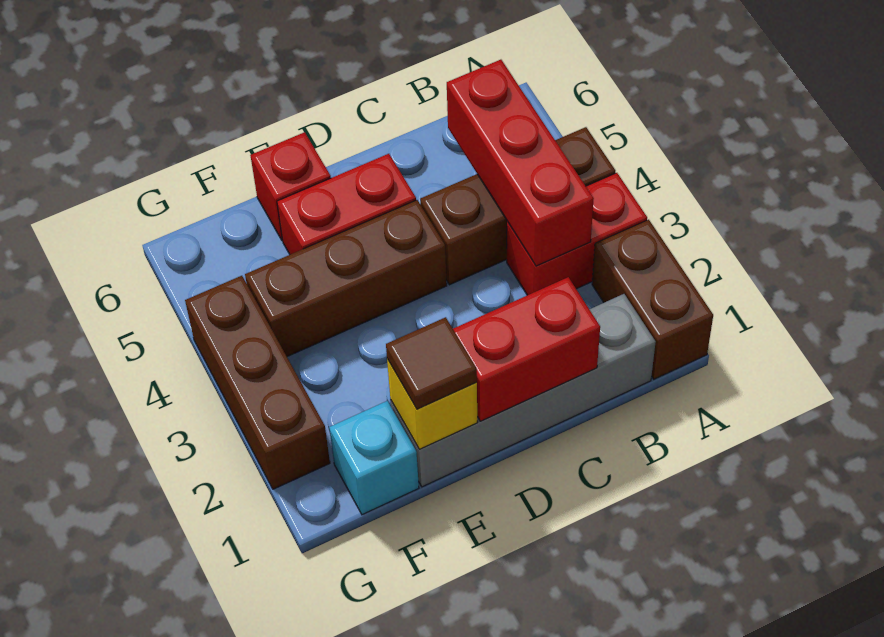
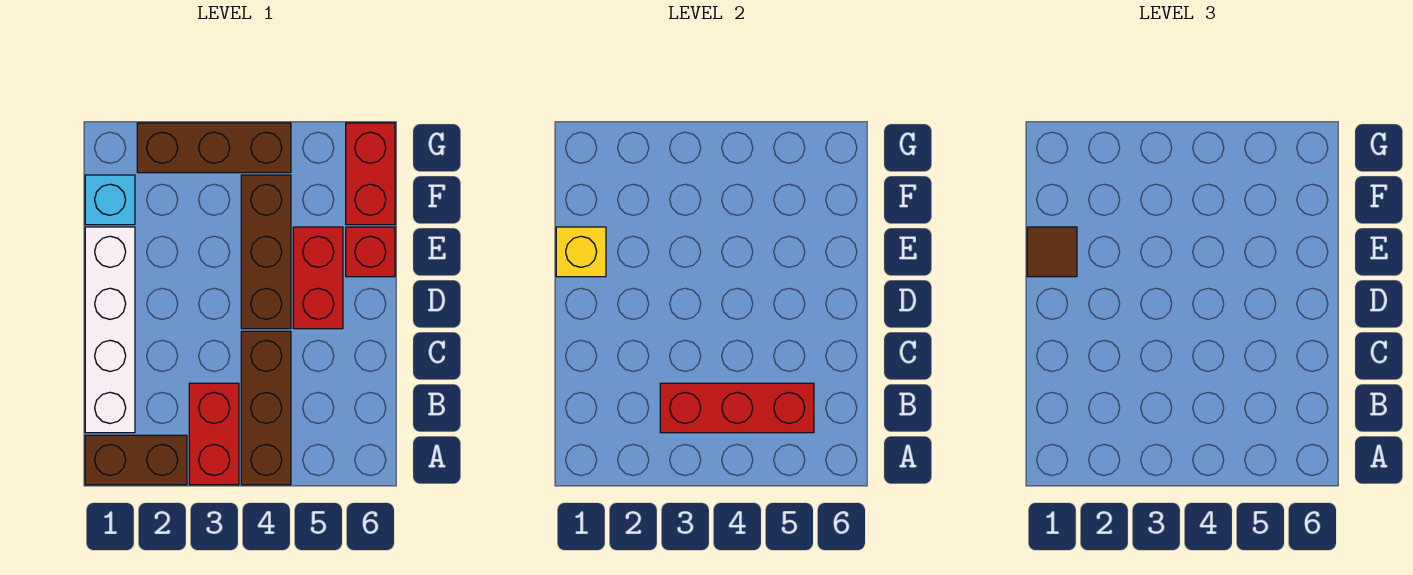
grey 1x4 brick [391,294,656,487] -> white 1x4 brick [85,227,135,433]
red 1x2 brick [453,277,600,421] -> red 1x2 brick moved to [346,123,395,225]

